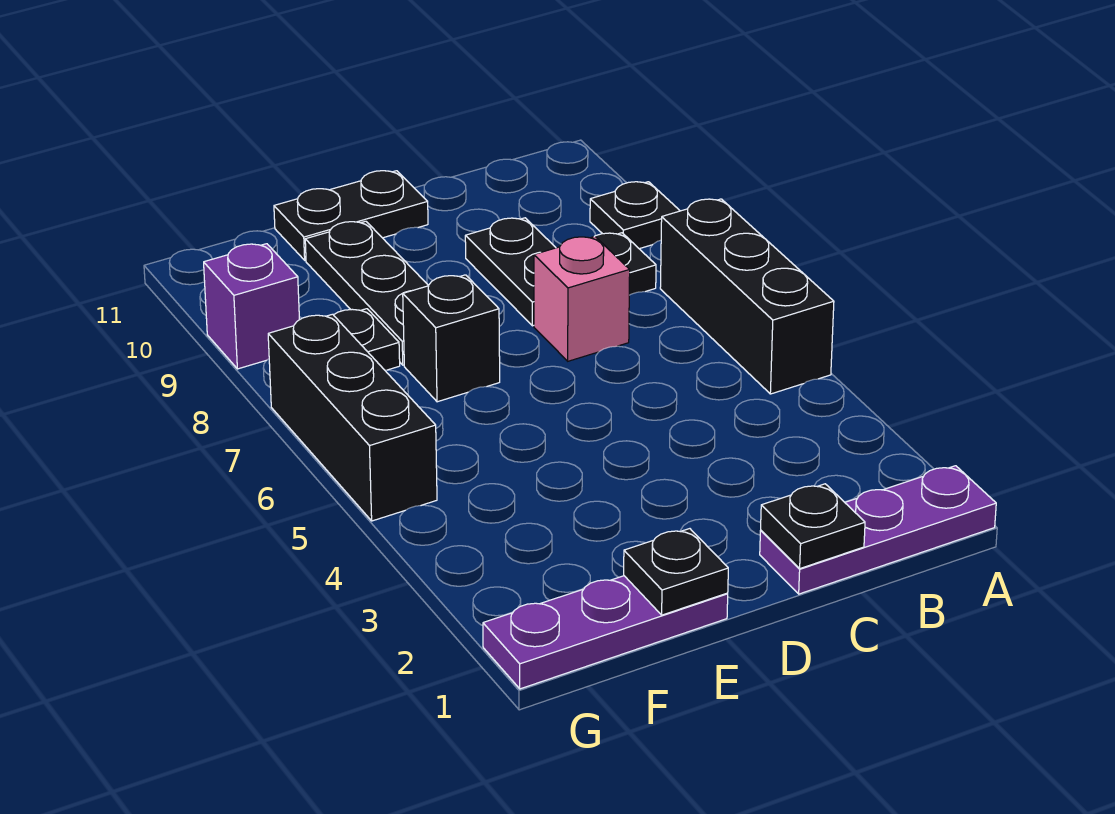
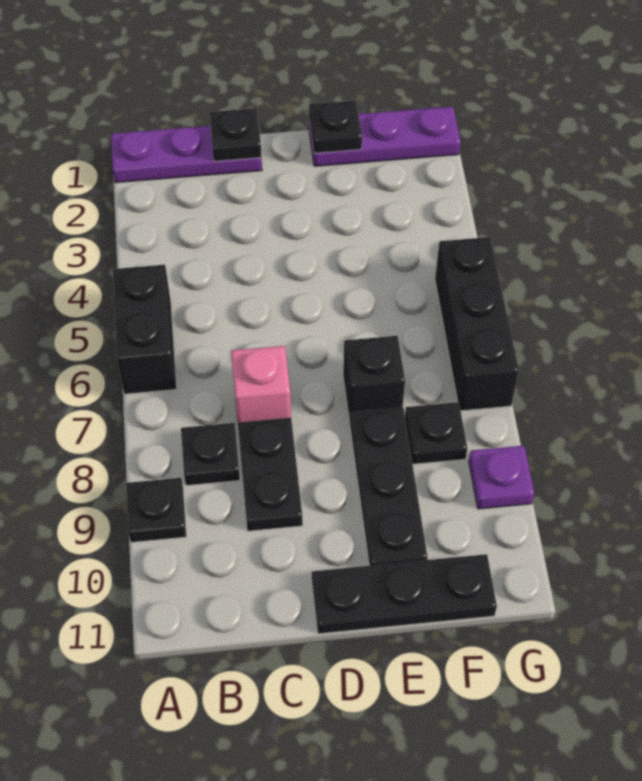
black 1x3 brick [660,199,834,394] -> black 1x2 brick [113,265,177,394]
black 1x2 plate [274,171,428,260] -> black 1x3 plate [312,554,497,634]
purple 1x1 brick [204,244,299,369] -> purple 1x1 plate [469,446,534,509]

